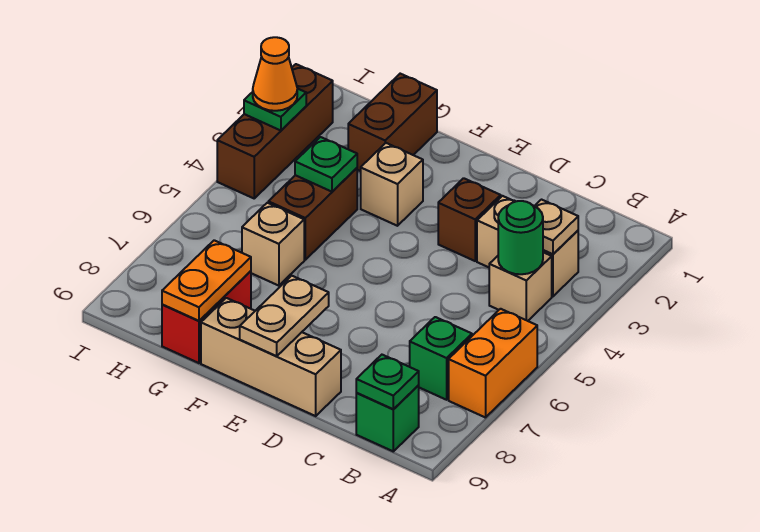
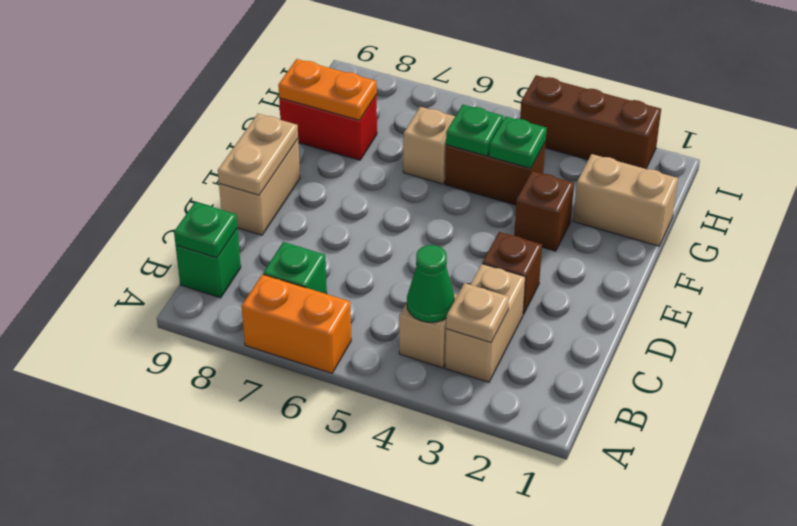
green 1x1 round brick [498,201,543,274] -> green 1x1 cone [407,245,455,322]
tan 1x3 brick [201,298,341,416] -> tan 1x2 brick [219,139,300,235]
tan 1x2 plate [240,276,329,356] -> tan 1x2 plate turned to [218,114,298,195]
tan 1x1 brick [361,143,423,226] -> brown 1x1 brick [514,171,574,251]
brown 1x2 brick [348,74,437,171] -> tan 1x2 brick [573,154,678,246]
green 1x1 plate [244,89,306,131] -> green 1x1 plate moved to [446,105,503,156]
orange 1x1 cone [253,37,297,111] -> none

